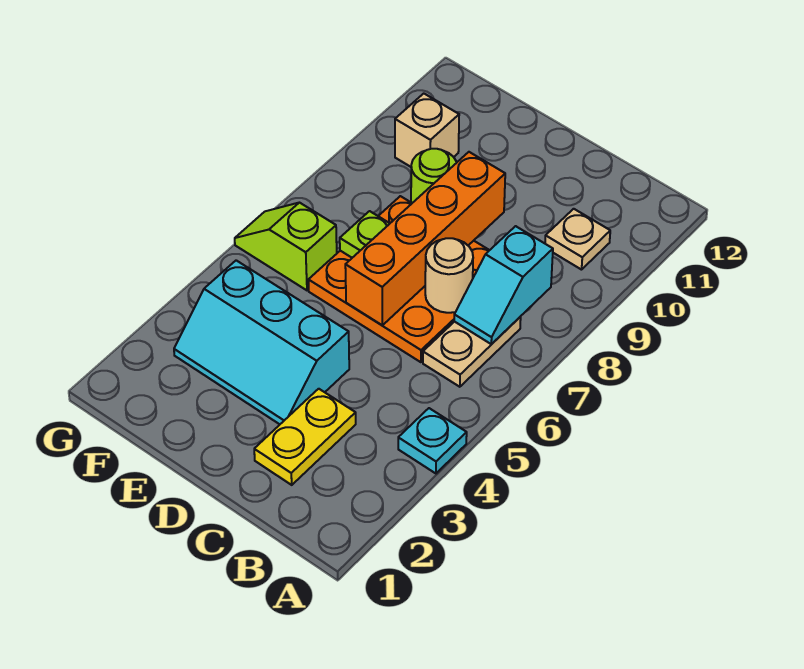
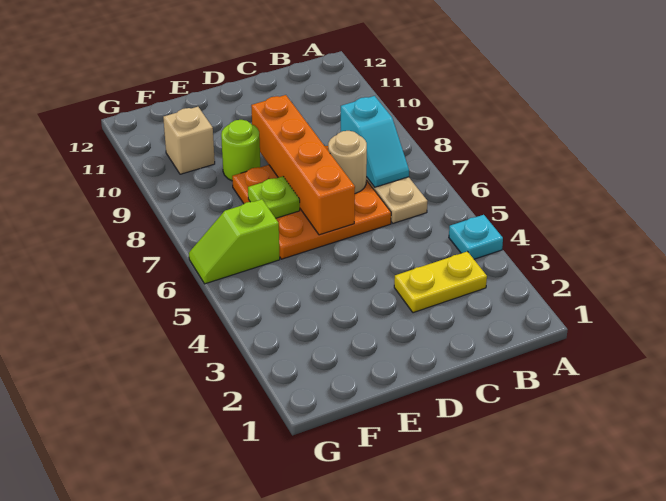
tan 1x1 plate [545,209,610,270] -> none
yellow 1x2 plate [254,389,356,485] -> yellow 1x2 plate turned to [394,251,487,313]
cyan 2x3 slope [174,260,349,424] -> none

